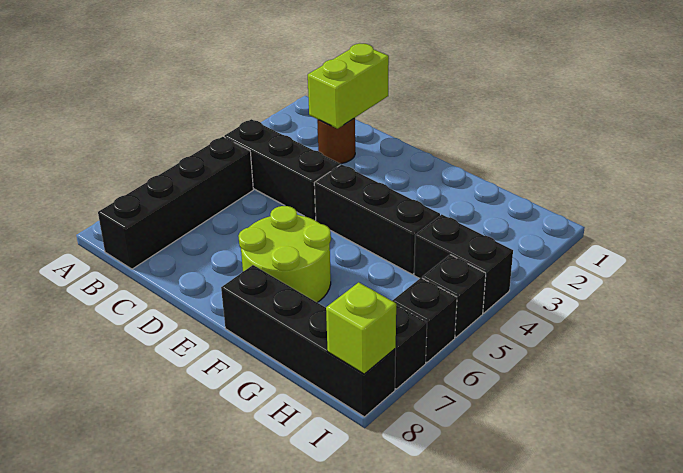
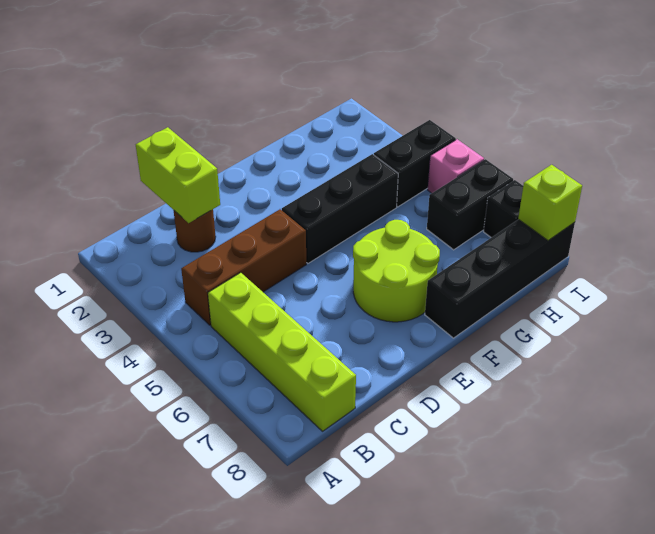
black 1x3 brick [224,119,340,221] -> brown 1x3 brick [181,209,306,325]
black 1x4 brick [98,137,253,269] -> lime 1x4 brick [208,273,356,431]
black 1x1 brick [422,255,486,337] -> pink 1x1 brick [428,139,484,193]
black 1x1 brick [392,278,457,363] -> black 1x2 brick [427,159,513,250]

